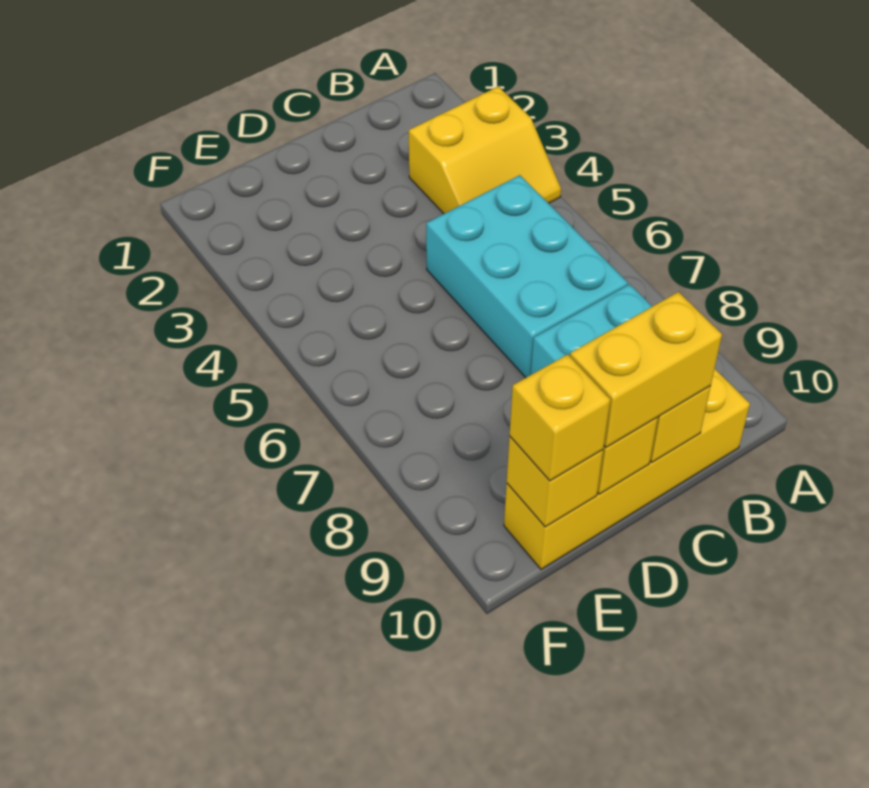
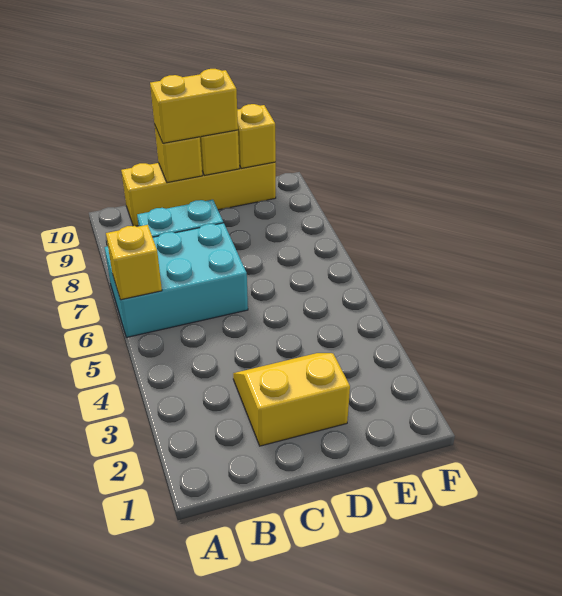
yellow 2x2 slope [409,87,561,214] -> yellow 2x2 slope moved to [233,353,350,446]
cyan 2x3 brick [426,175,628,378] -> cyan 2x3 brick turned to [104,223,248,337]
yellow 1x1 brick [510,354,610,481] -> yellow 1x1 brick moved to [106,225,162,300]

